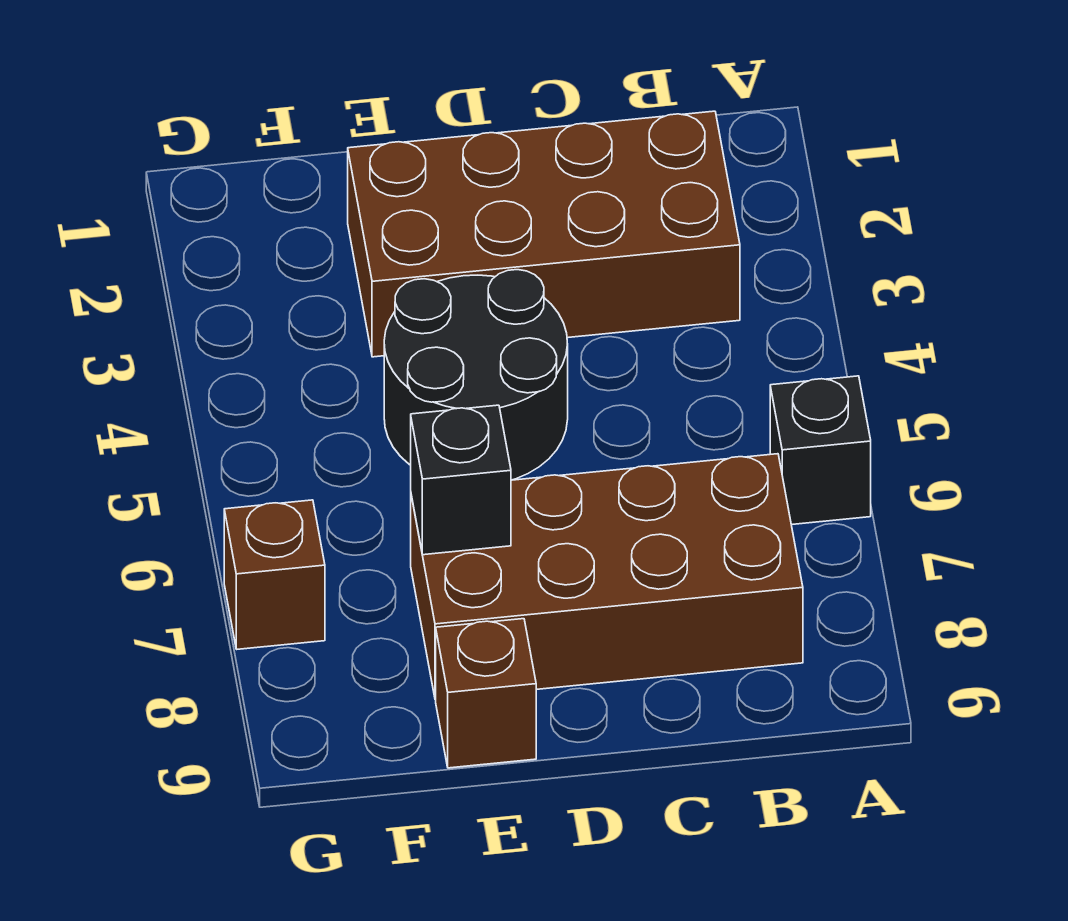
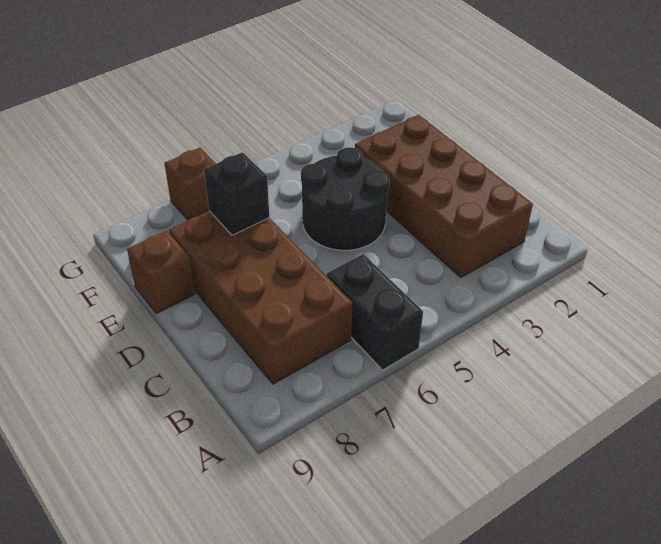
black 1x1 brick [770,376,871,525] -> black 1x2 brick [327,254,423,370]

